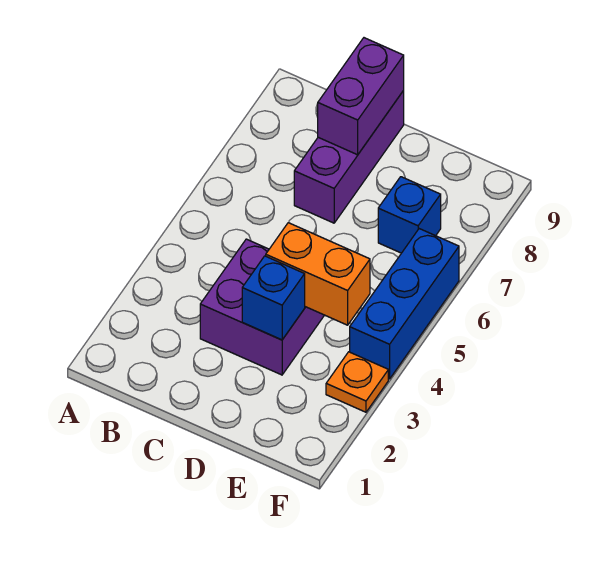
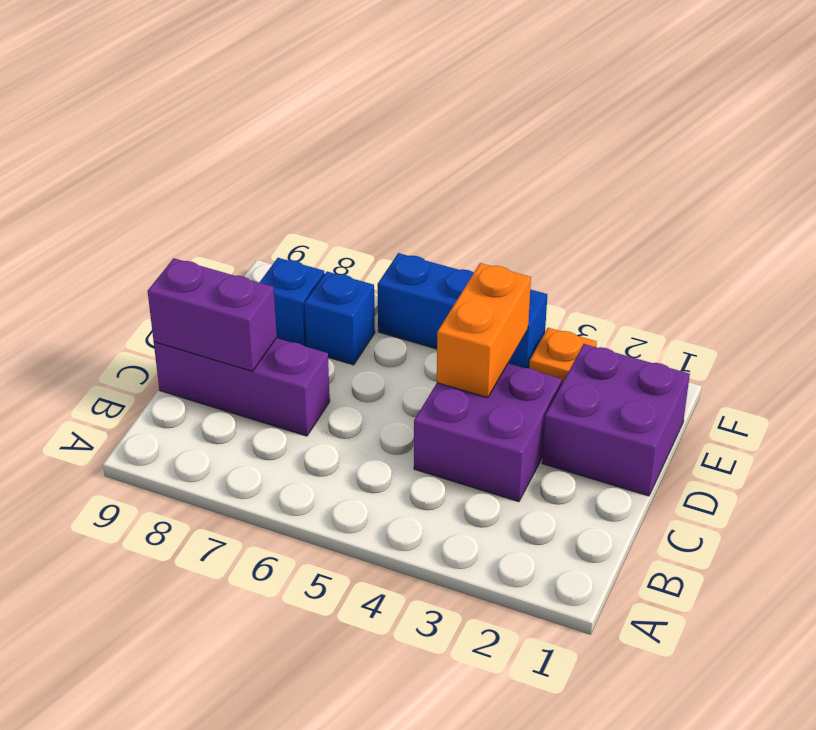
none -> purple 2x2 brick [542,344,690,496]
blue 1x1 brick [242,256,305,340] -> blue 1x1 brick moved to [259,258,325,347]

